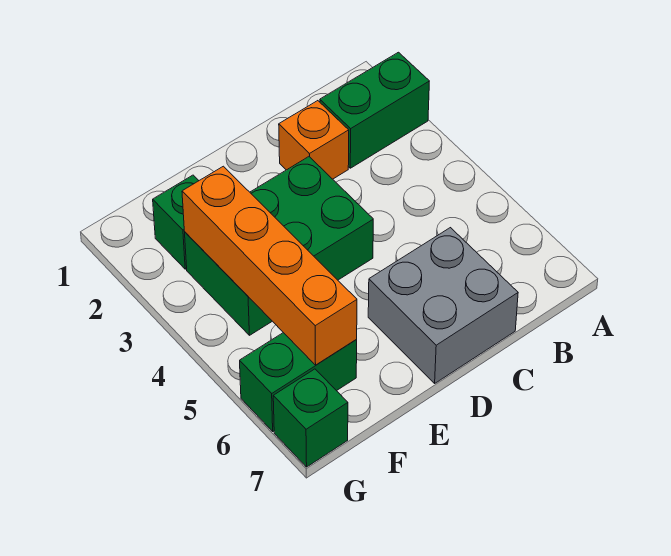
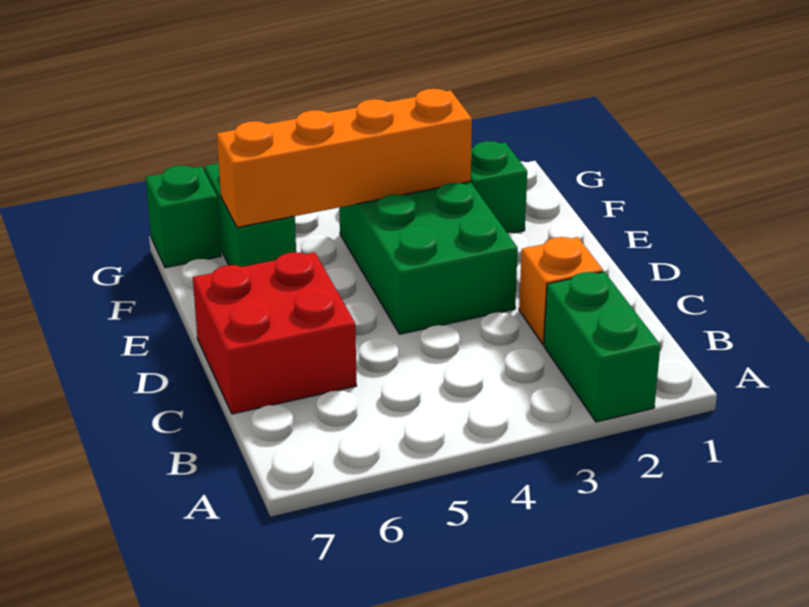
grey 2x2 brick [368,228,518,383] -> red 2x2 brick [193,252,357,414]

